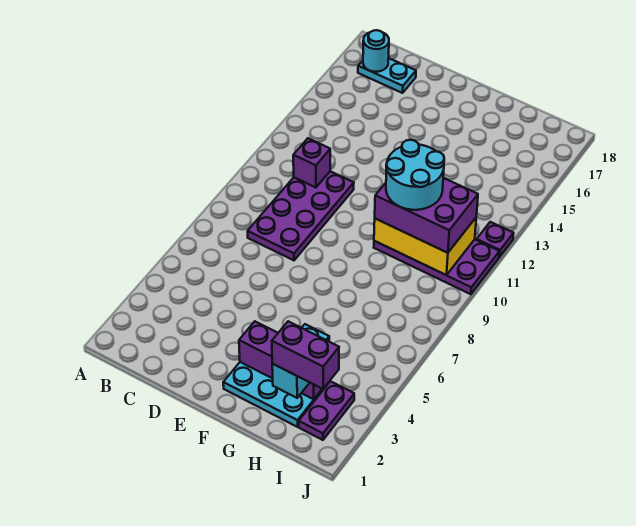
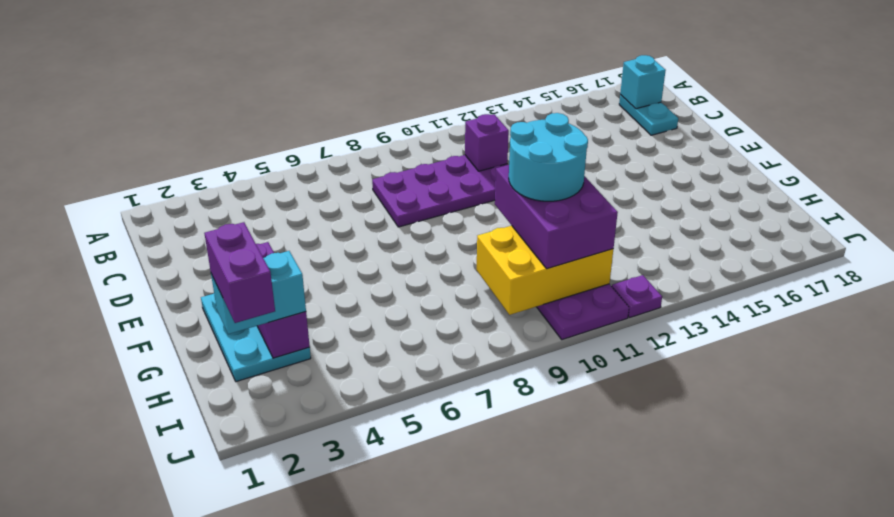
cyan 1x1 round brick [363,30,389,72] -> cyan 1x1 brick [620,55,666,109]
yellow 2x3 brick [374,218,476,275] -> yellow 2x3 brick turned to [477,226,613,315]
purple 1x2 plate [299,381,354,440] -> none

